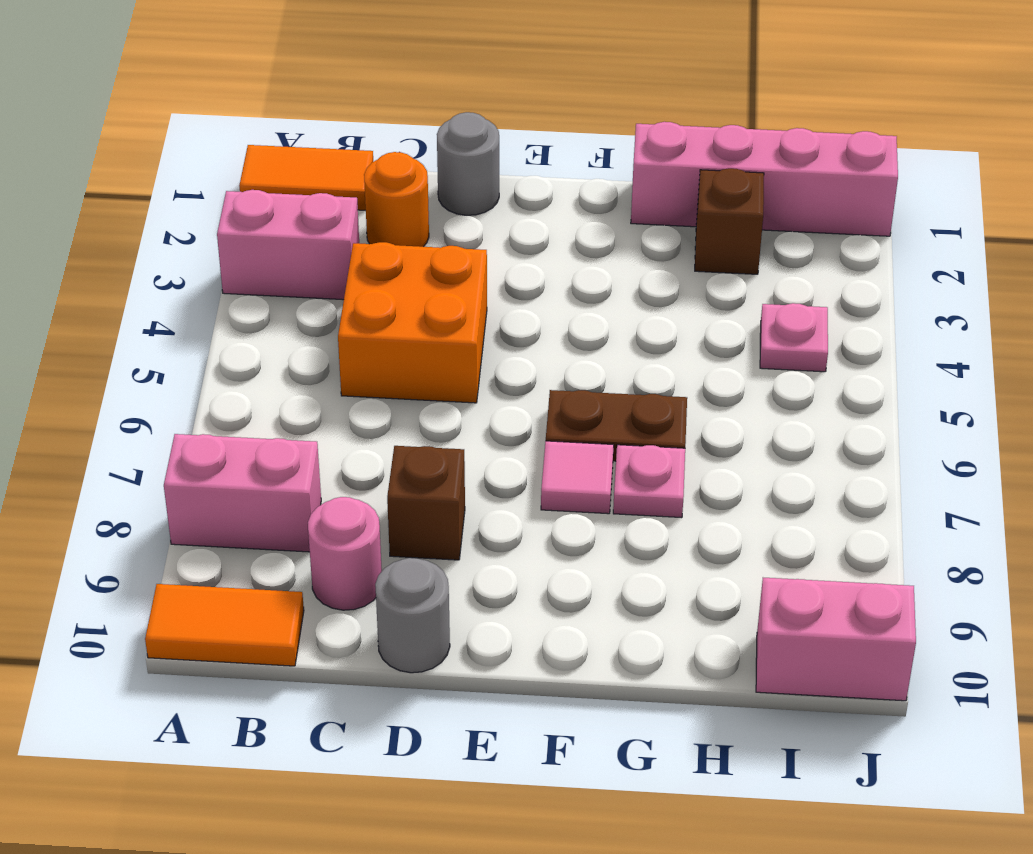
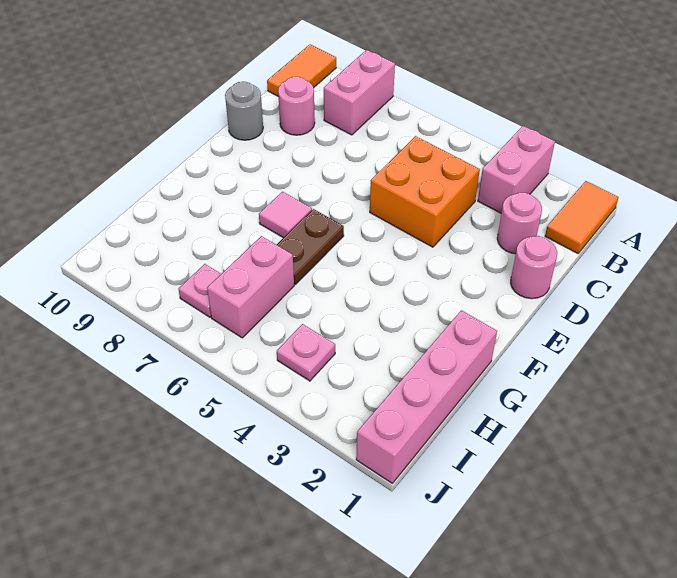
orange 1x1 round brick [364,152,429,247] -> pink 1x1 round brick [497,193,542,254]
grey 1x1 round brick [437,112,499,215] -> pink 1x1 round brick [511,236,557,299]
brown 1x1 brick [387,446,465,560] -> none
pink 1x1 plate [613,445,685,518] -> pink 1x1 plate moved to [179,264,221,317]
brown 1x1 brick [695,168,764,274] -> none
pink 1x2 brick [756,578,916,701] -> pink 1x2 brick moved to [207,236,294,338]

